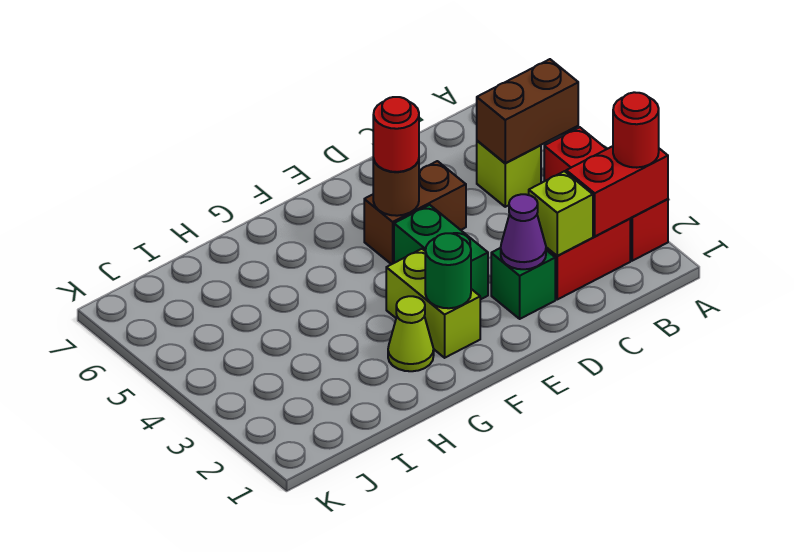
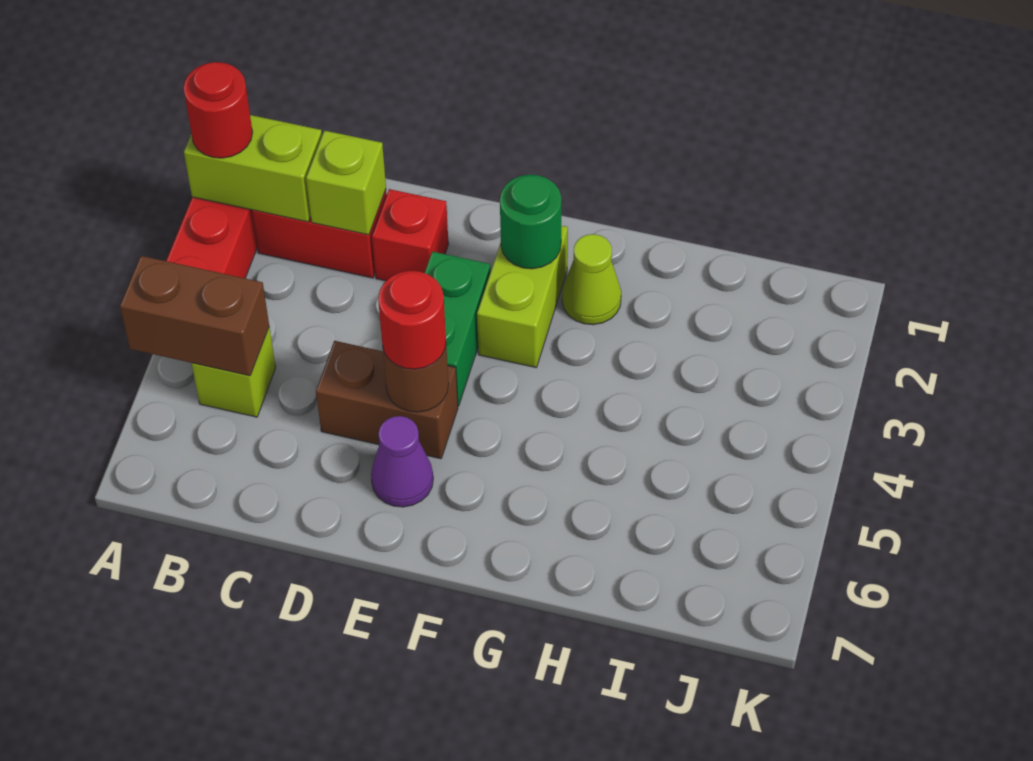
red 1x2 brick [566,146,668,236] -> lime 1x2 brick [184,115,322,222]
green 1x1 brick [491,248,555,319] -> red 1x1 brick [372,189,448,281]
purple 1x1 cone [501,194,546,269] -> purple 1x1 cone moved to [371,416,433,507]

